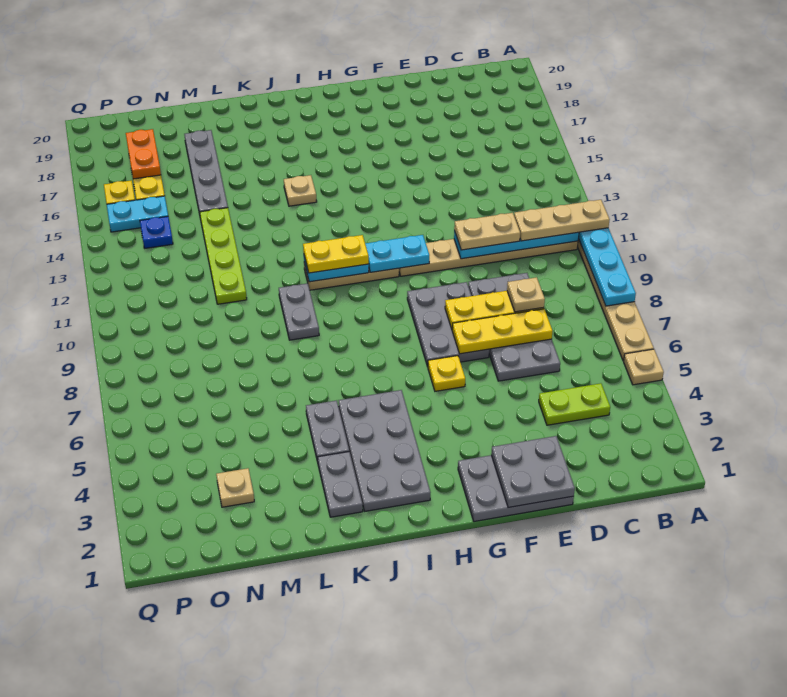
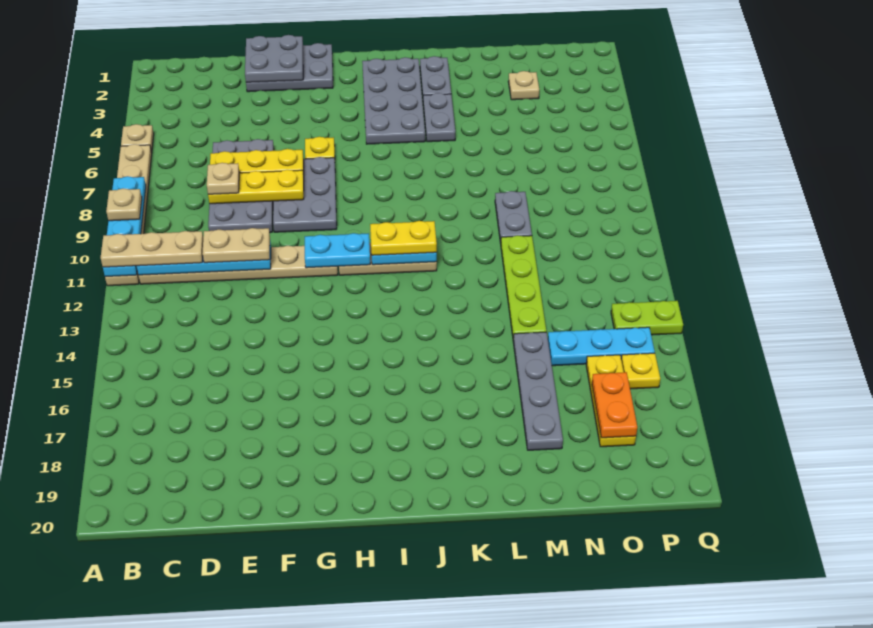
lime 1x2 plate [539,383,610,425] -> lime 1x2 plate moved to [611,301,683,335]
tan 1x1 plate [284,175,317,206] -> tan 1x1 plate moved to [106,189,142,221]
grey 1x2 plate [279,283,319,340] -> grey 1x2 plate moved to [495,191,532,243]
blue 1x1 plate [140,216,173,248] -> none
cyan 1x2 plate [107,196,168,232] -> cyan 1x3 plate [548,327,655,366]

